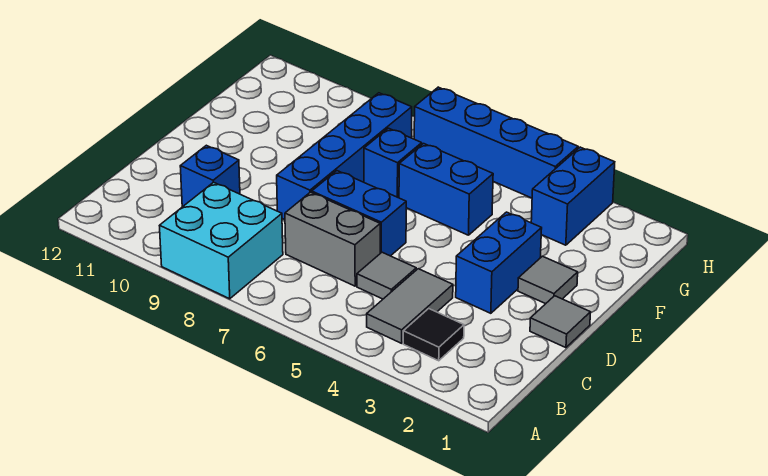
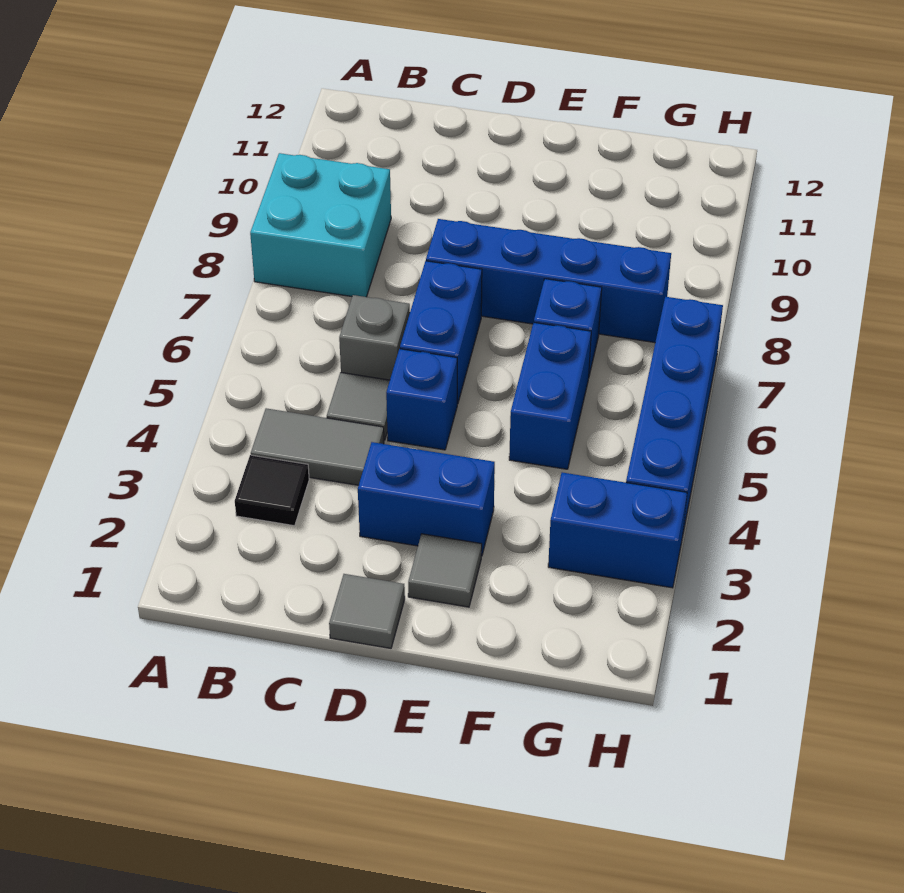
grey 1x2 brick [285,192,380,286] -> grey 1x1 brick [339,295,410,380]
blue 1x1 brick [180,145,240,207] -> blue 1x1 brick moved to [386,349,457,450]

